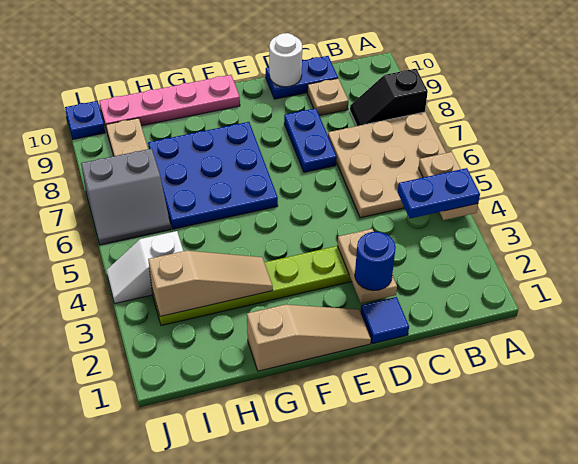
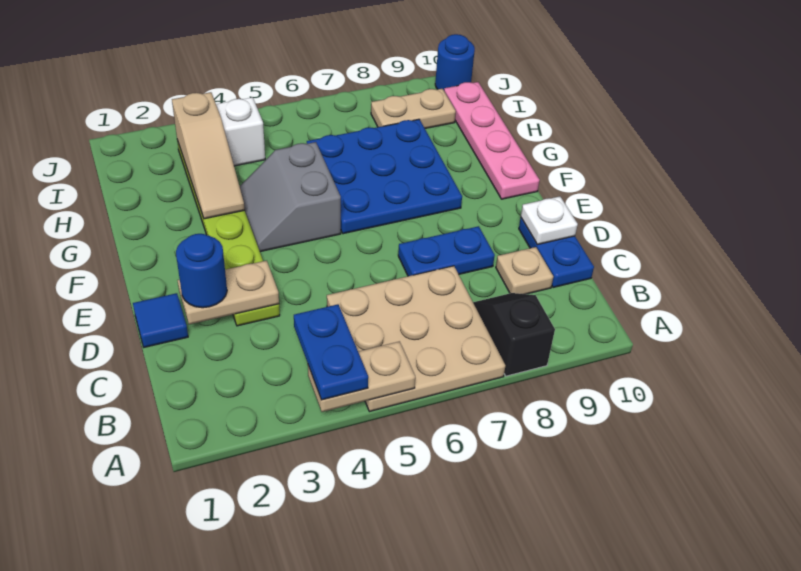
white 1x1 round brick [269,33,302,87] -> white 1x1 plate [521,196,578,245]
tan 1x3 slope [247,305,371,371] -> none
grey 2x2 slope [81,149,171,245] -> grey 2x2 slope moved to [240,142,341,252]
blue 1x1 plate [65,101,105,139] -> blue 1x1 round brick [435,34,475,90]

